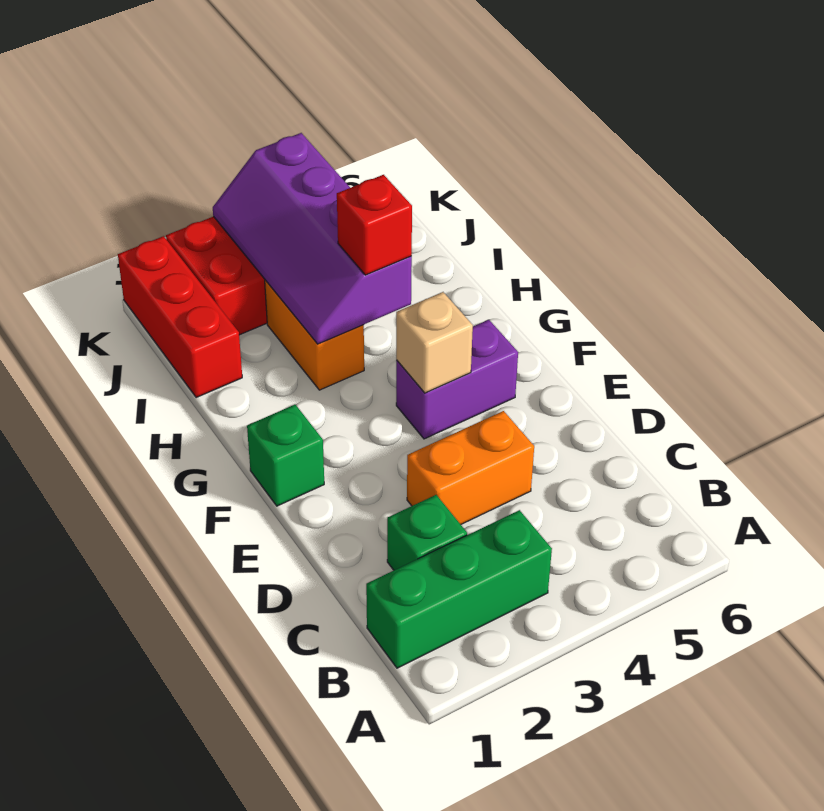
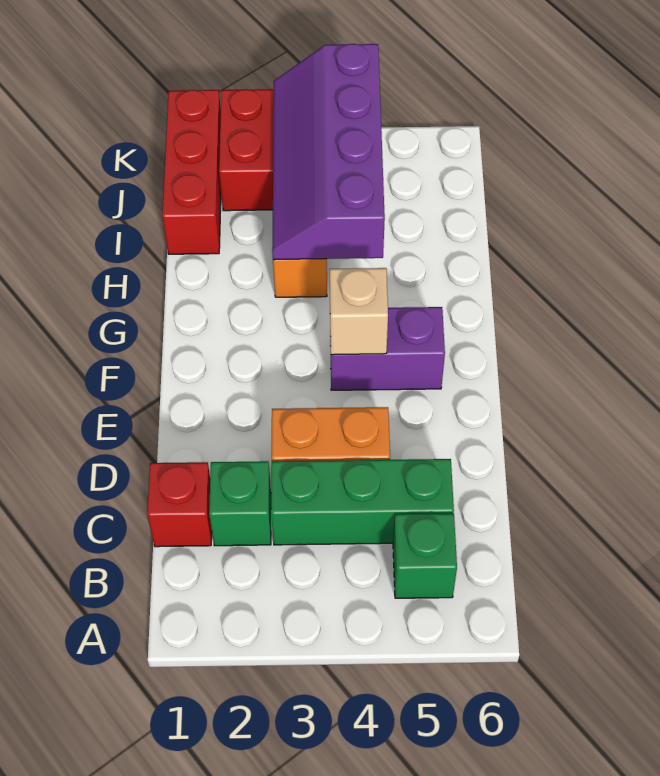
green 1x3 brick [366,510,552,668] -> green 1x3 brick moved to [271,459,454,545]
green 1x1 brick [247,405,324,506] -> green 1x1 brick moved to [393,514,457,598]
red 1x1 brick [337,175,412,275] -> red 1x1 brick moved to [147,462,212,547]

